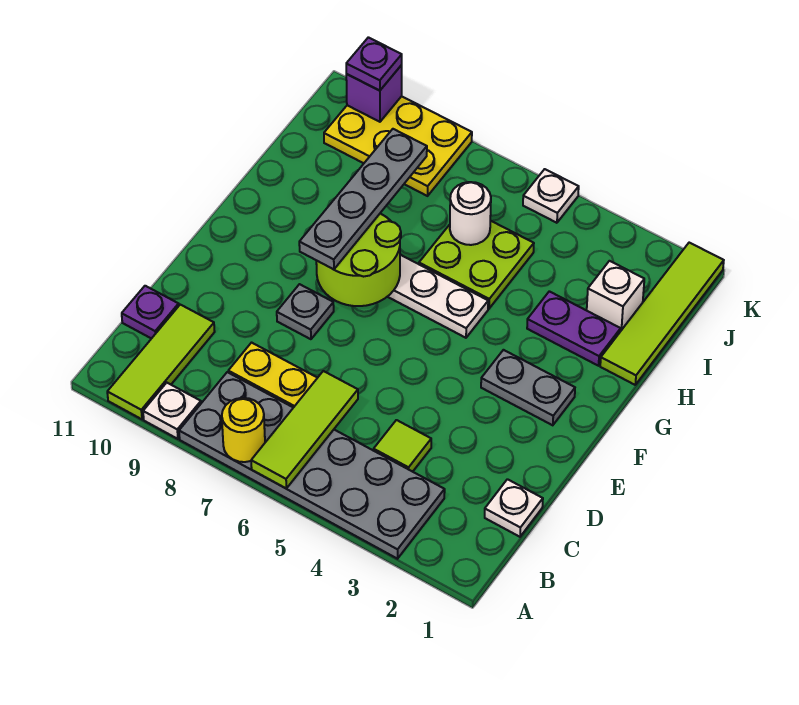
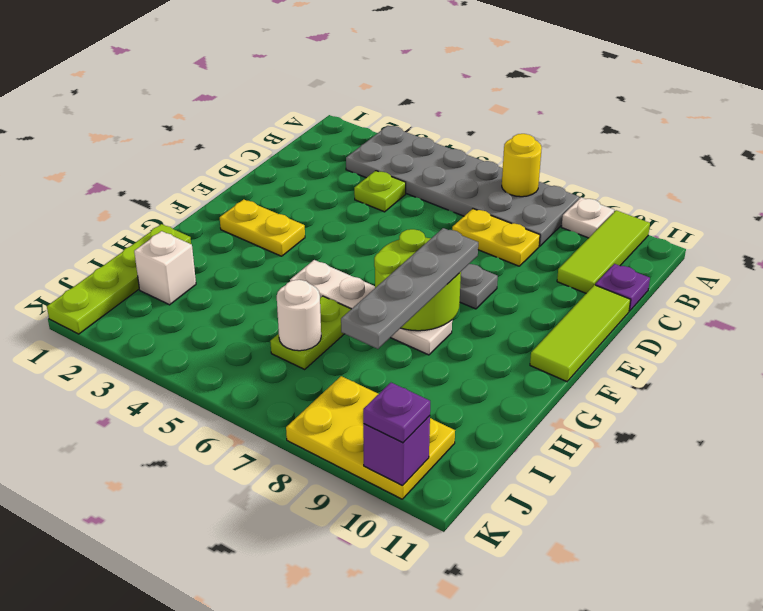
lime 1x3 tile [251,371,358,489] -> lime 1x3 tile moved to [530,285,631,382]
white 1x1 plate [485,479,543,537] -> none
lime 1x1 tile [374,420,431,472] -> lime 1x1 plate [354,171,406,212]
grey 1x2 plate [481,350,575,425] -> yellow 1x2 plate [220,199,305,256]
lime 1x4 tile [600,243,724,385] -> lime 1x4 plate [47,224,191,334]
purple 1x2 plate [527,291,621,366] -> none
lime 2x2 plate [419,221,534,309] -> lime 1x2 plate [270,296,351,369]
white 1x1 plate [523,169,579,223] -> none

